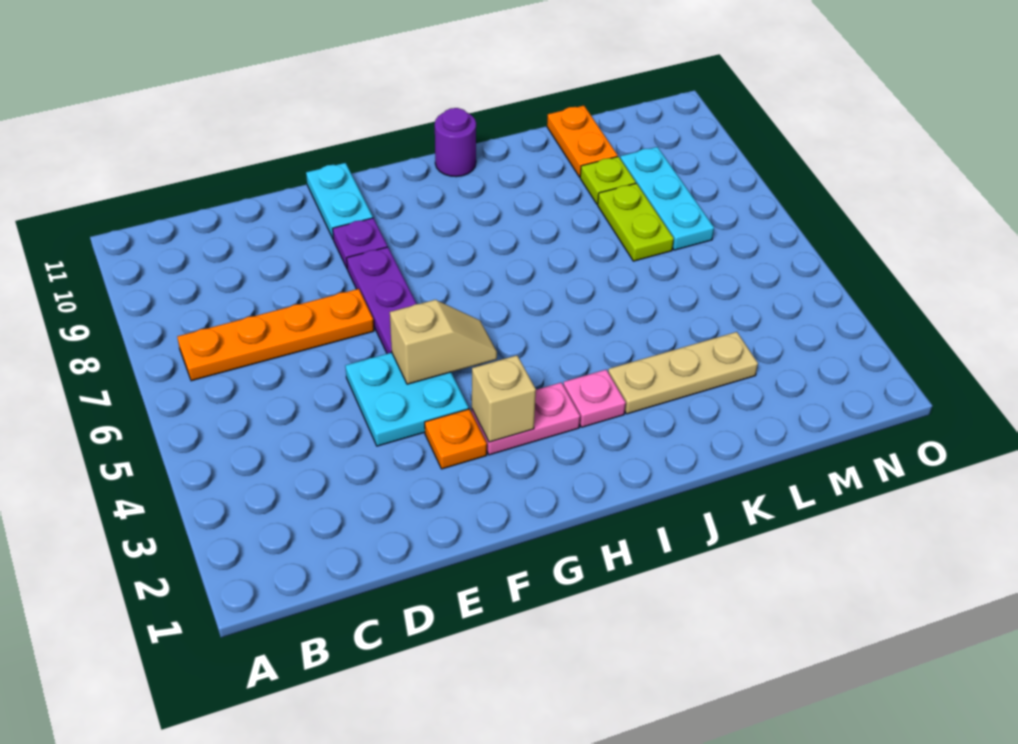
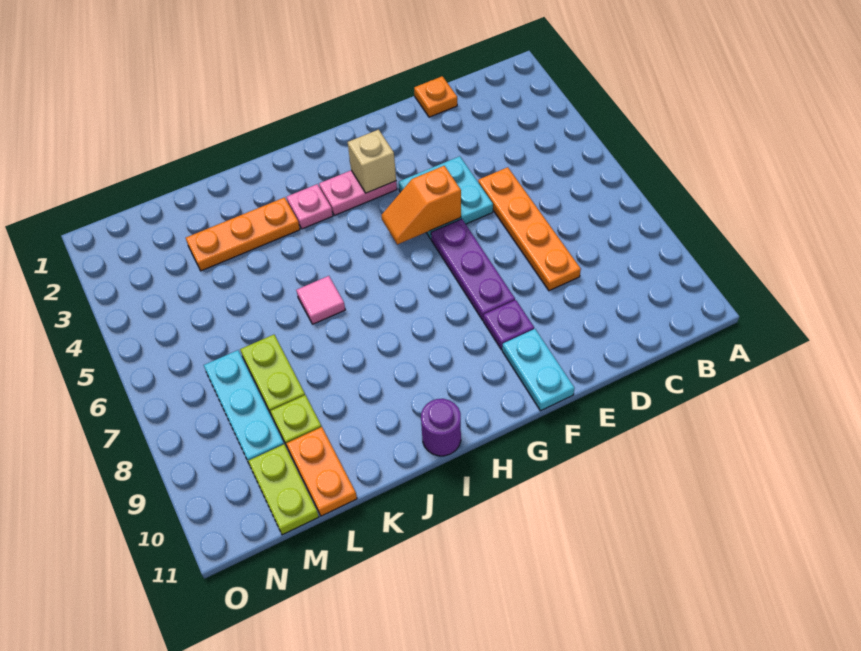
orange 1x4 plate [177,289,374,381] -> orange 1x4 plate turned to [478,167,581,291]
orange 1x1 plate [425,409,487,469] -> orange 1x1 plate moved to [414,76,457,117]
tan 1x2 slope [390,300,497,384] -> orange 1x2 slope [382,166,461,244]
tan 1x3 plate [608,332,758,414] -> orange 1x3 plate [186,197,300,271]
none -> pink 1x1 tile [296,276,345,324]
none -> lime 1x2 plate [248,444,319,535]

